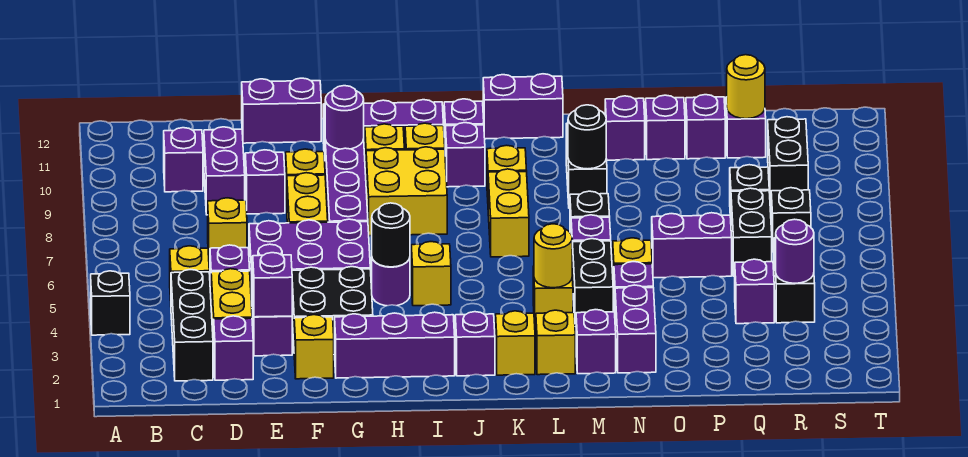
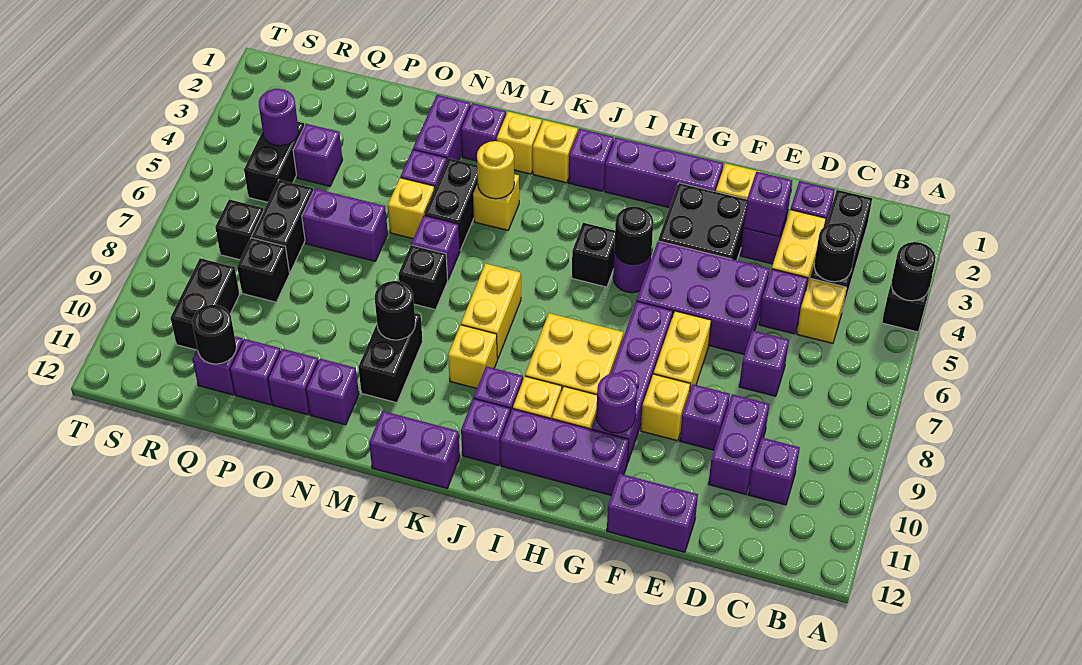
none -> black 1x1 round brick [891,242,936,301]
none -> black 1x1 round brick [814,223,857,282]
yellow 1x1 brick [208,198,247,262] -> purple 1x1 brick [739,330,789,396]
yellow 1x1 brick [411,242,451,306] -> black 1x1 brick [572,223,615,287]
yellow 1x1 round brick [727,55,765,119] -> black 1x1 round brick [192,305,236,364]

